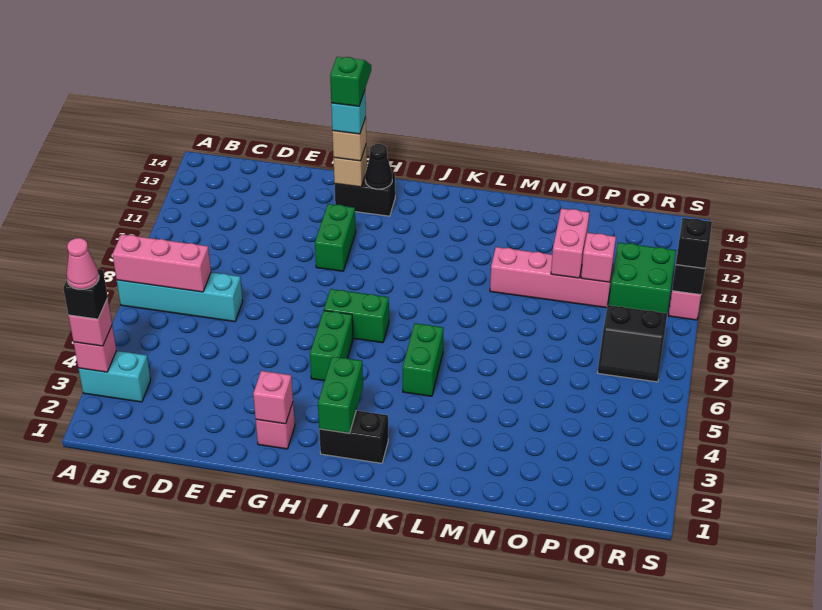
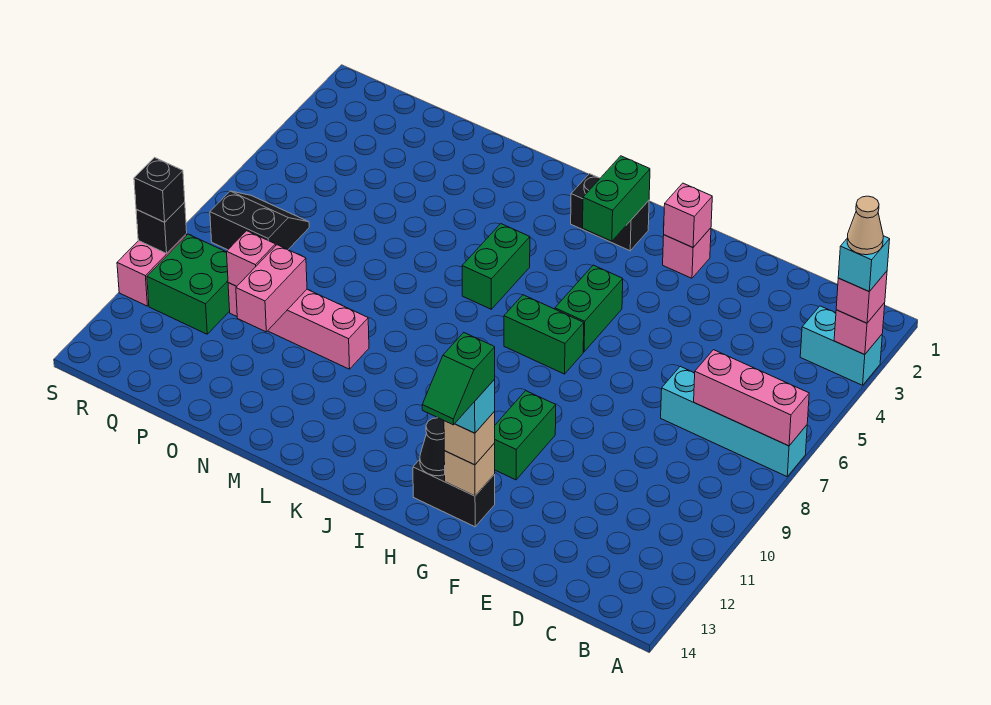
black 1x1 brick [63,269,108,319] -> cyan 1x1 brick [838,236,890,291]
pink 1x1 cone [66,238,99,289] -> tan 1x1 cone [847,196,883,255]

